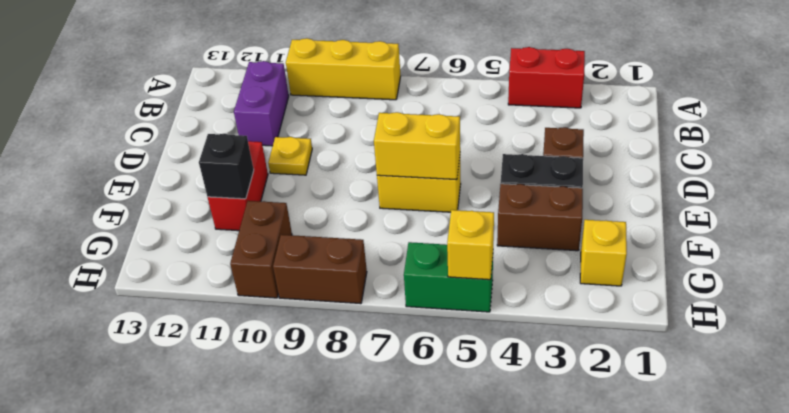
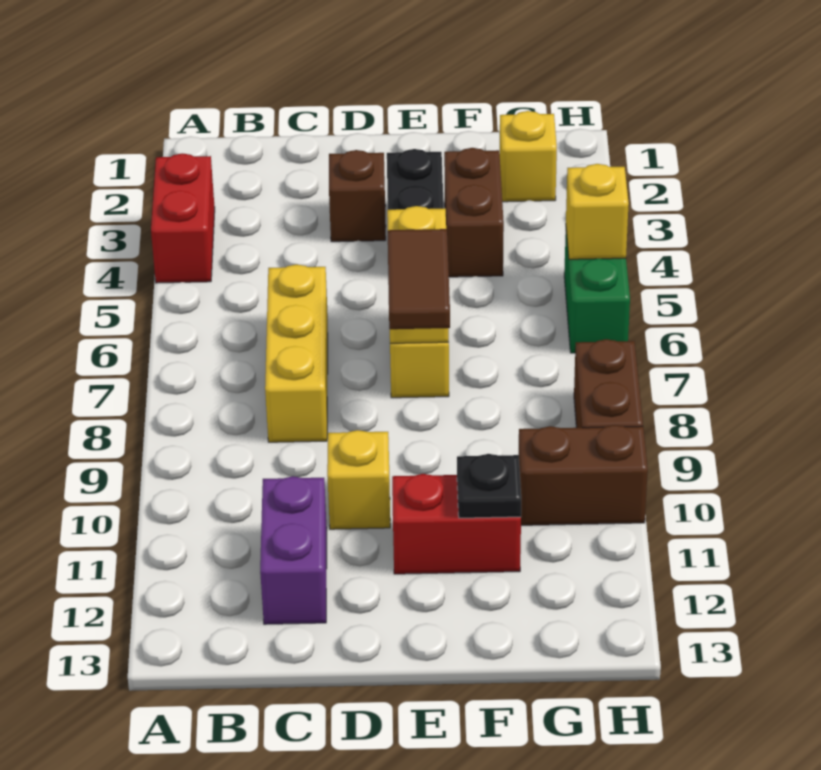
yellow 1x3 brick [286,38,401,100] -> yellow 1x3 brick moved to [265,264,328,442]
purple 1x2 brick [234,61,289,146] -> purple 1x2 brick turned to [260,476,327,624]
yellow 1x1 plate [268,137,312,175] -> yellow 1x1 brick [327,430,390,529]
none -> brown 1x2 tile [388,229,450,329]
black 1x1 brick [199,134,254,199] -> black 1x1 plate [457,454,521,518]

